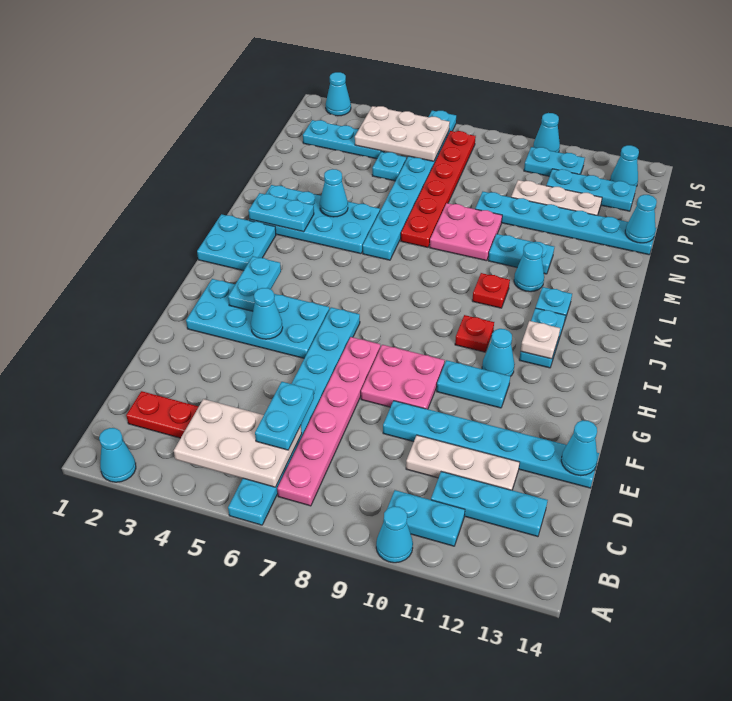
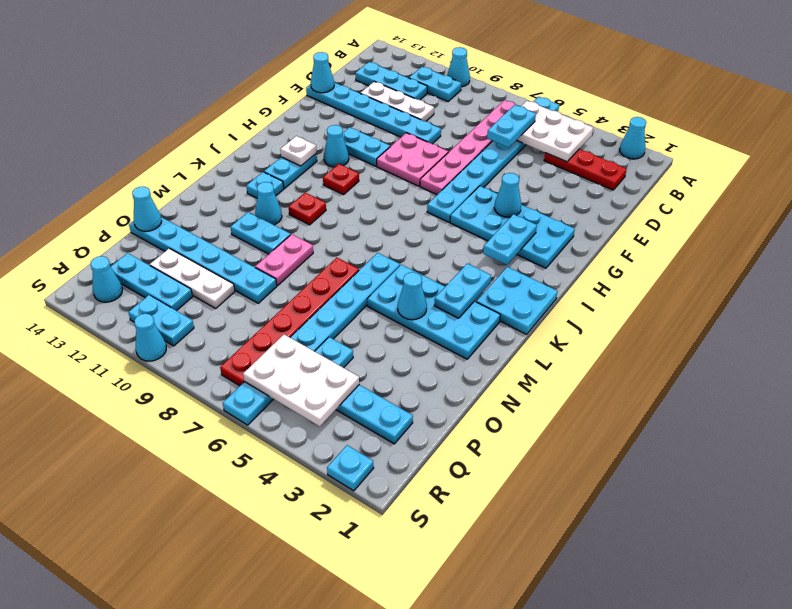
cyan 1x2 plate [248,193,314,232] -> cyan 1x2 plate turned to [434,263,491,318]
pink 2x2 plate [430,203,502,261] -> pink 1x2 plate [255,234,313,286]
cyan 1x1 cone [326,72,351,116] -> cyan 1x1 plate [327,445,374,491]

